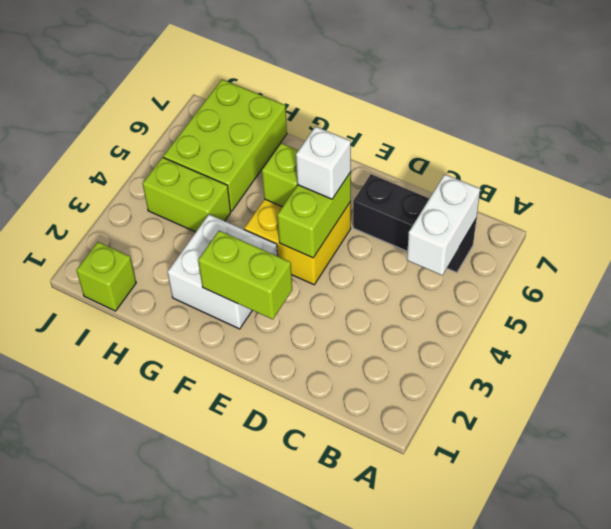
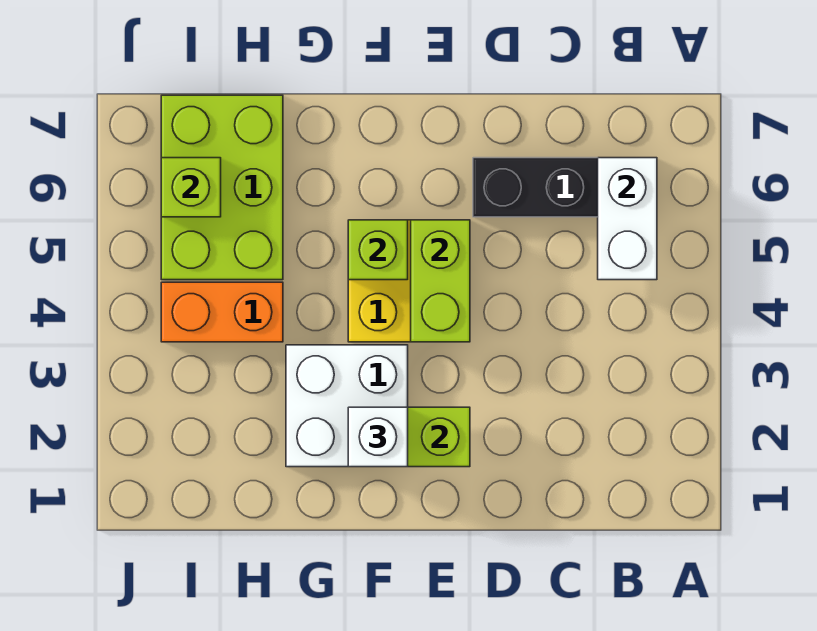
white 1x1 brick [296,127,351,199] -> white 1x1 brick moved to [348,407,408,467]
lime 1x2 brick [143,157,231,232] -> orange 1x2 brick [161,282,283,342]
lime 1x1 brick [76,242,136,311] -> lime 1x1 brick moved to [161,158,221,217]

